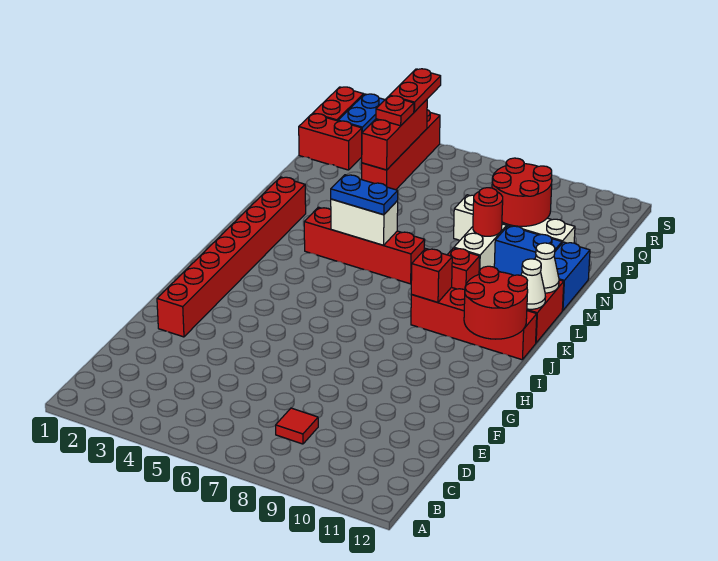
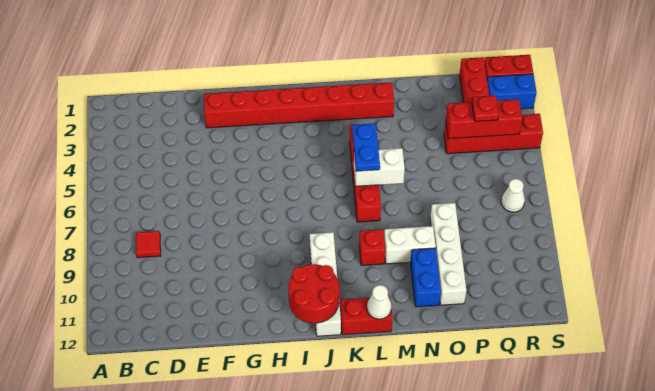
red 1x4 brick [411,287,537,360] -> white 1x4 brick [310,232,341,336]
red 1x1 brick [411,249,452,302] -> none
white 1x1 cone [521,259,545,309] -> white 1x1 cone moved to [501,179,525,212]
white 1x2 brick [331,199,398,245] -> white 1x2 brick turned to [354,148,405,186]
blue 1x2 brick [554,242,590,311] -> none
red 1x1 round brick [473,188,503,236] -> none
red 2x2 round brick [492,158,552,226] -> none
red 1x2 plate [390,69,441,112] -> none

